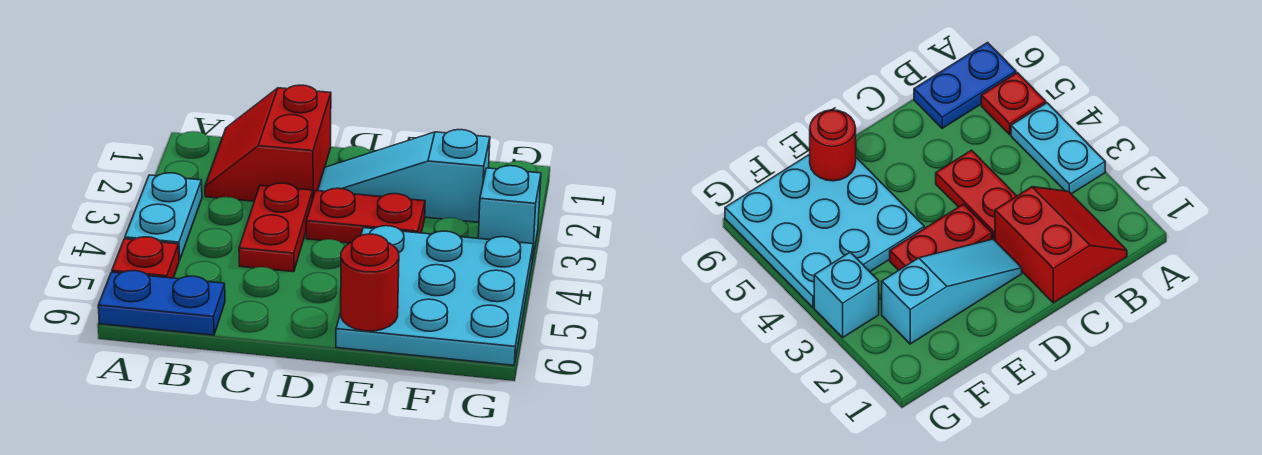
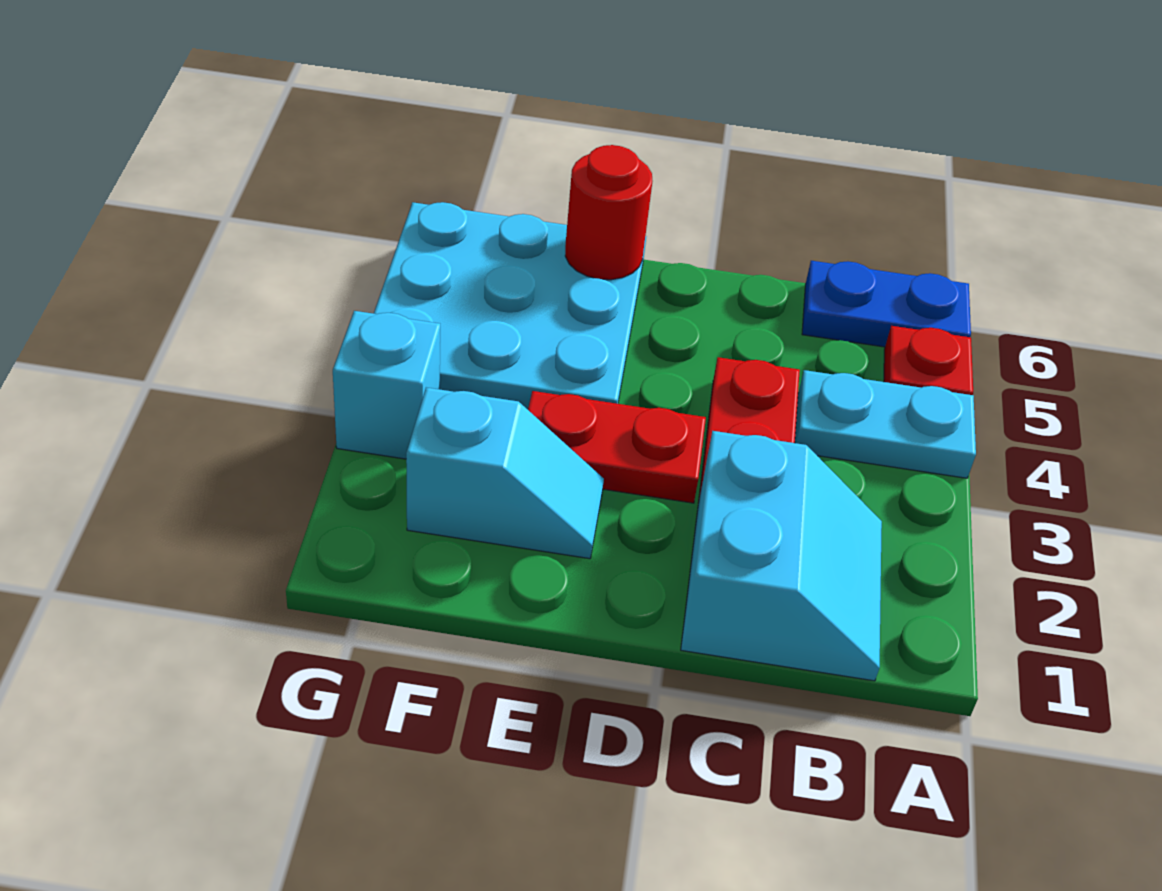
cyan 1x2 plate [125,173,202,261] -> cyan 1x2 plate turned to [795,370,976,478]
red 2x2 slope [205,85,331,201] -> cyan 2x2 slope [681,431,882,681]
cyan 1x3 slope [318,130,490,222] -> cyan 1x2 slope [406,388,604,559]

